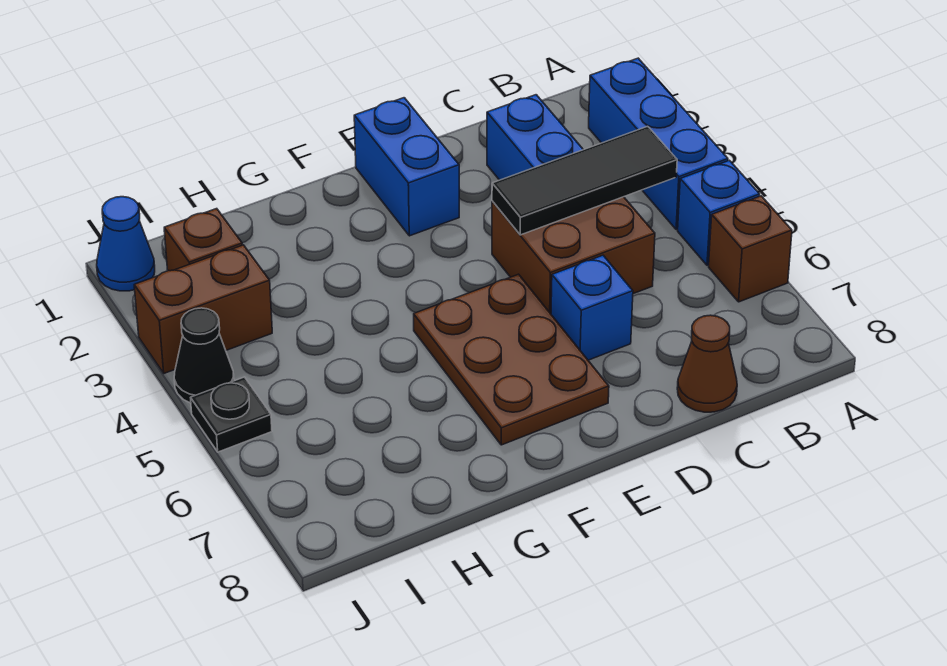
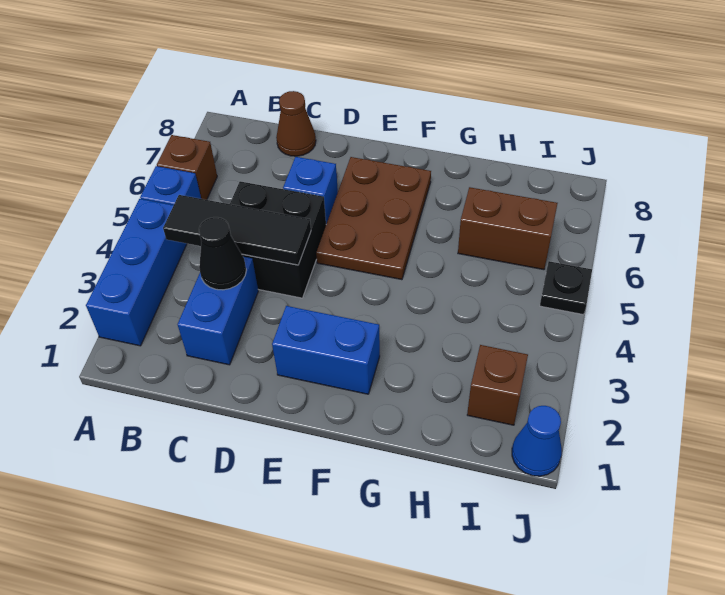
brown 2x2 brick [492,197,655,314] -> black 2x2 brick [230,181,326,298]
blue 1x2 brick [354,98,459,236] -> blue 1x2 brick turned to [272,306,380,394]
brown 1x2 brick [134,245,272,373] -> brown 1x2 brick moved to [458,187,558,270]
black 1x1 cone [174,308,234,403] -> black 1x1 cone moved to [199,217,246,290]

